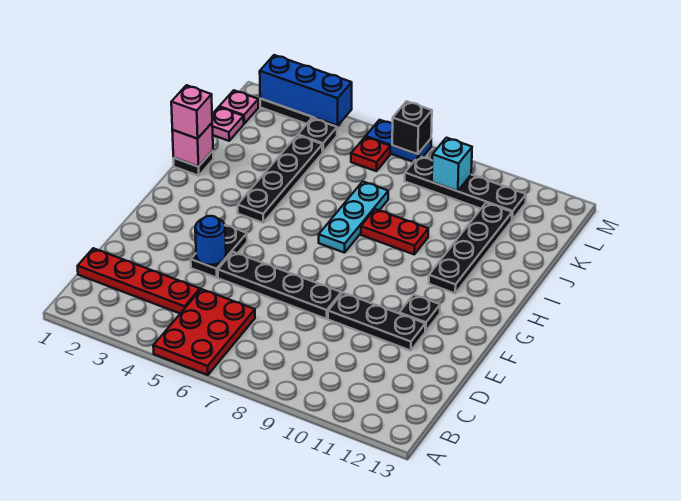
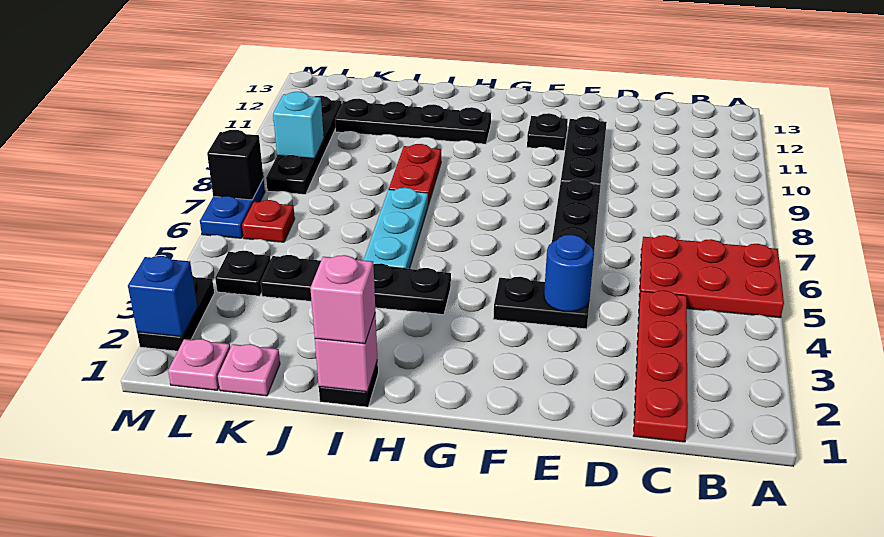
cyan 1x3 plate [319,182,388,253] -> cyan 1x3 plate turned to [364,188,428,269]
blue 1x3 brick [260,55,352,126] -> blue 1x1 brick [128,256,197,337]

